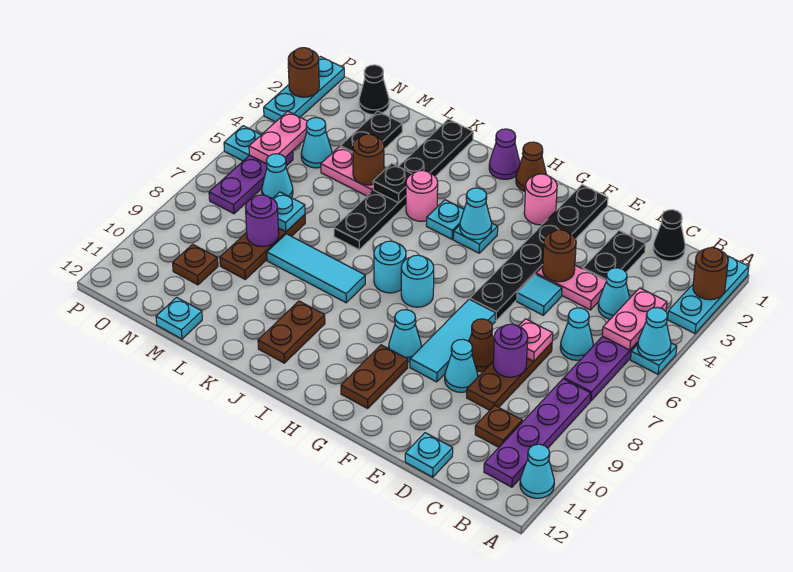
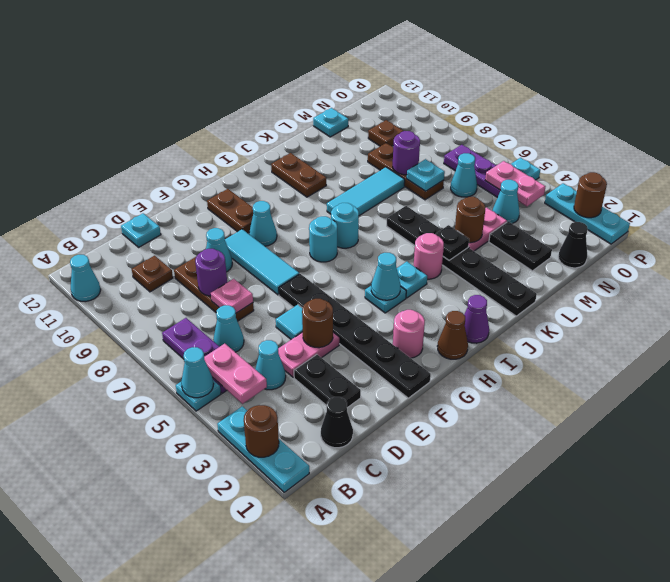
purple 1x4 plate [484,379,591,487] -> none
brown 1x1 cone [469,319,494,372] -> none

